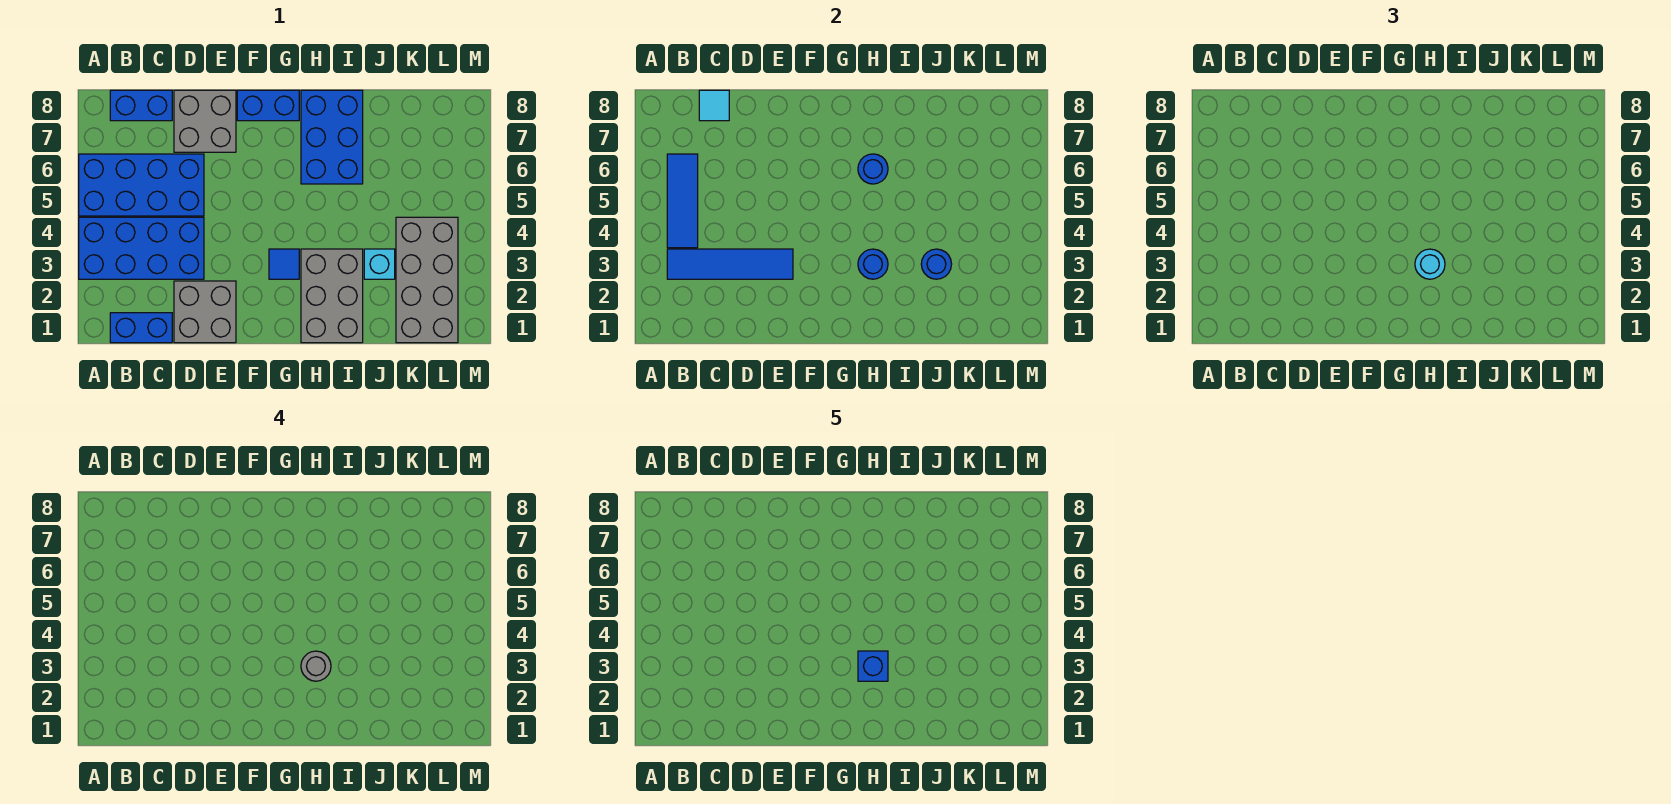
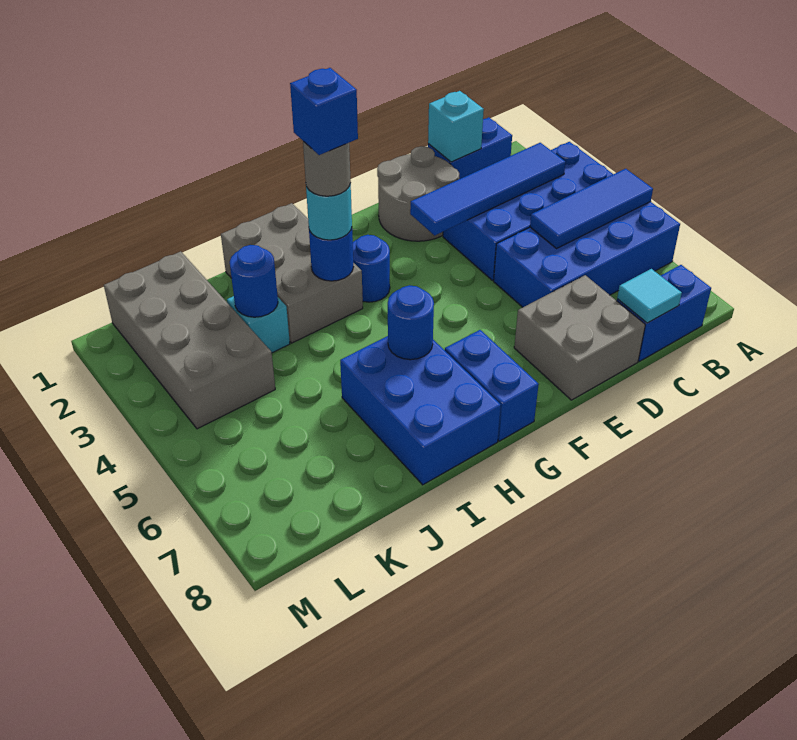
blue 1x3 tile [667,154,698,248] -> blue 1x3 tile turned to [530,169,653,248]
none -> cyan 1x1 brick [428,91,484,162]
grey 2x2 brick [174,281,236,343] -> grey 2x2 round brick [377,146,459,241]
blue 1x2 brick [237,90,299,121] -> blue 1x2 brick turned to [445,330,539,441]
blue 1x1 tile [269,249,299,279] -> blue 1x1 round brick [353,235,390,302]

